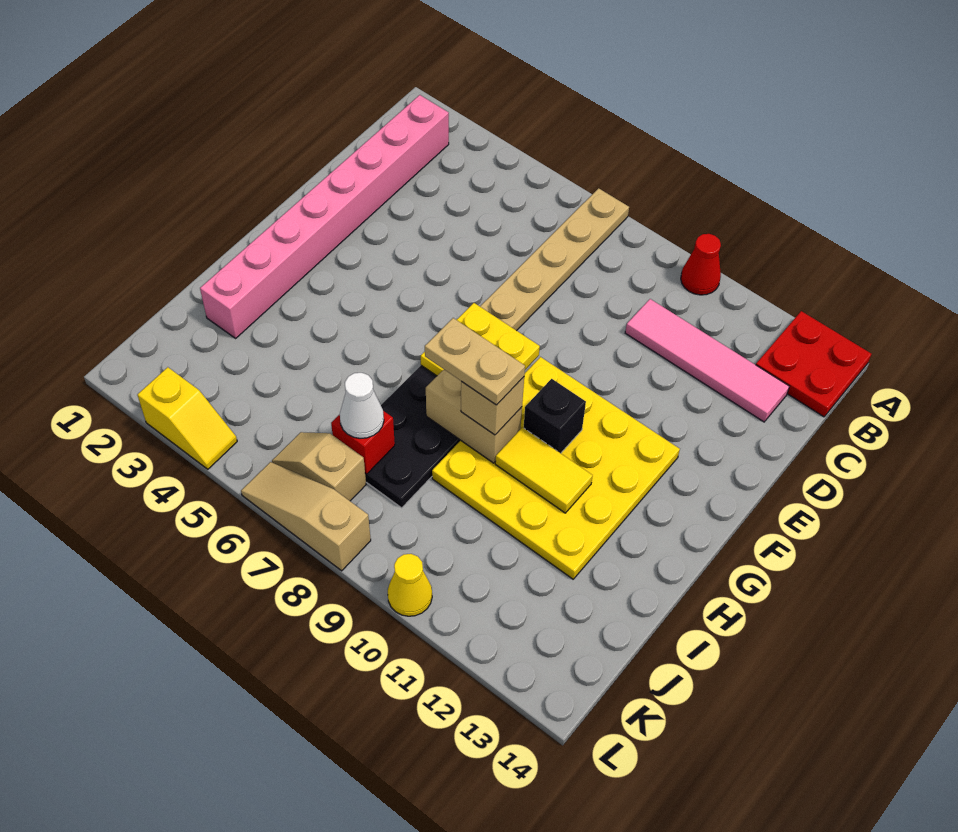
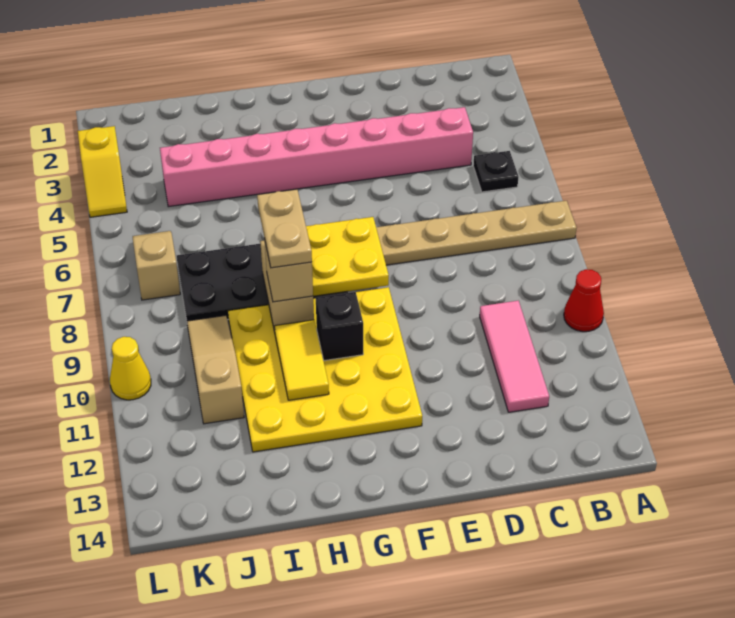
red 2x2 plate [756,311,871,417] -> none
pink 1x8 brick [200,95,449,338] -> pink 1x8 brick moved to [160,107,473,207]
none -> black 1x1 plate [473,151,518,192]
pink 1x4 tile [625,299,789,422] -> pink 1x3 tile [480,301,549,412]
red 1x1 brick [331,411,395,474] -> none
white 1x1 cone [340,373,384,438] -> none
tan 1x3 slope [241,462,371,571] -> tan 1x3 slope moved to [187,315,244,424]

